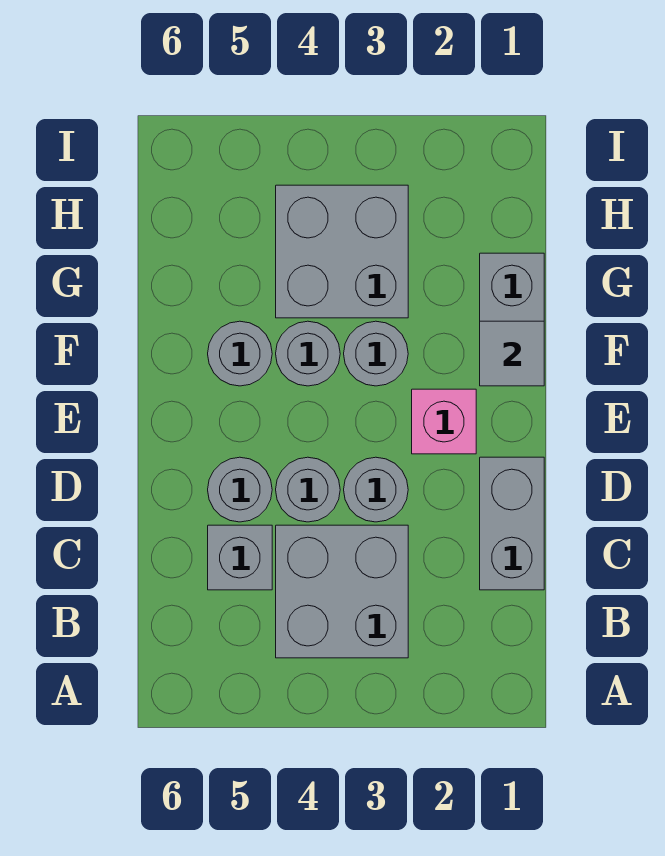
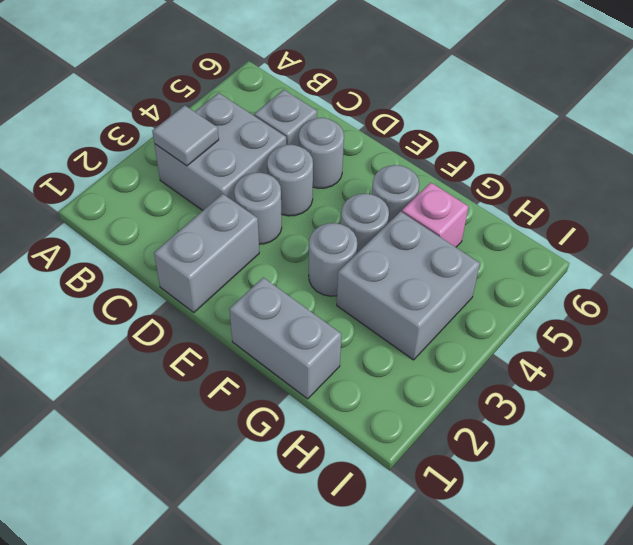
grey 1x2 brick [480,457,544,590] -> grey 1x2 brick turned to [154,194,259,313]
pink 1x1 brick [412,389,476,454] -> pink 1x1 brick moved to [402,183,468,247]
grey 1x1 tile [480,321,544,386] -> grey 1x1 tile moved to [152,105,219,166]

